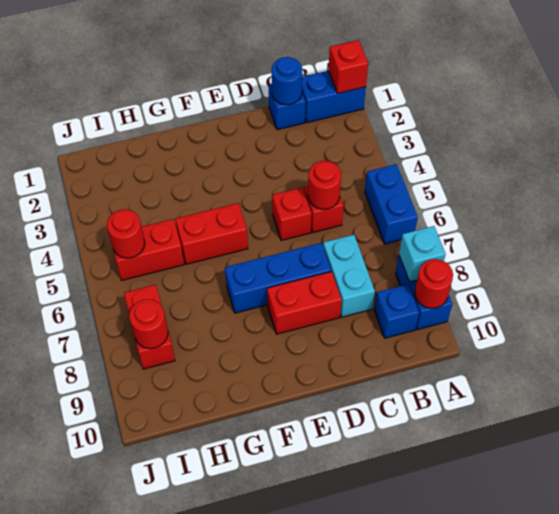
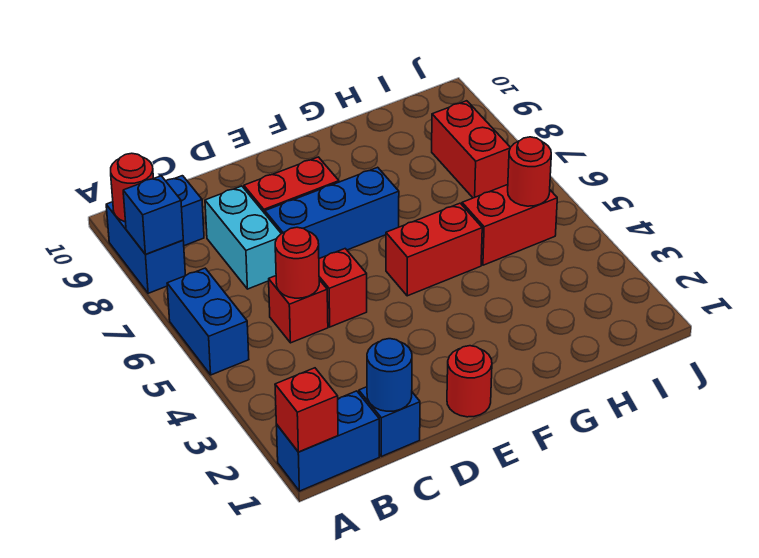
cyan 1x1 brick [399,226,446,282] -> blue 1x1 brick [123,176,183,254]
red 1x1 round brick [129,299,168,349] -> red 1x1 round brick moved to [447,346,492,417]

